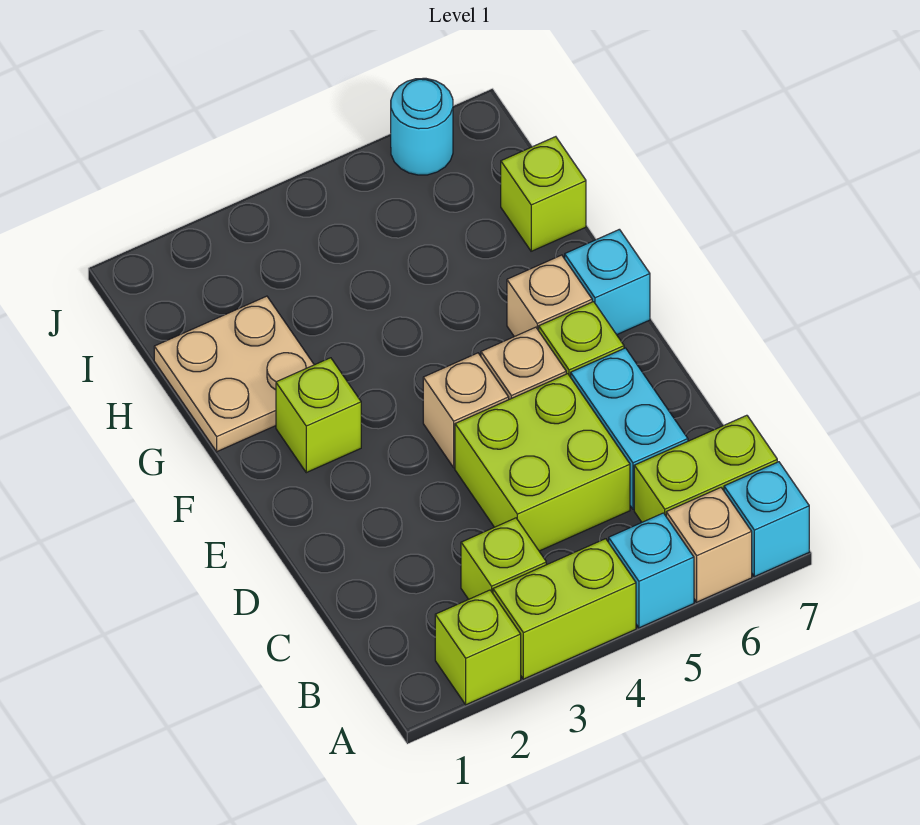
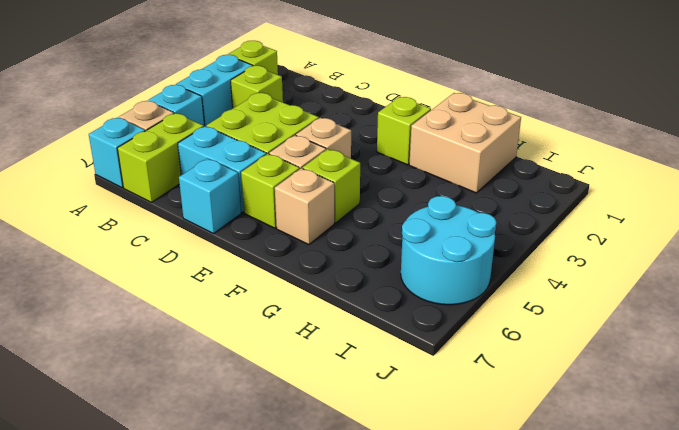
lime 1x2 brick [493,539,636,679] -> cyan 1x2 brick [176,55,253,126]
cyan 1x1 brick [565,229,650,335] -> cyan 1x1 brick moved to [179,158,241,234]
tan 2x2 plate [154,296,314,452] -> tan 2x2 brick [409,93,521,193]
lime 1x1 brick [501,137,586,251] -> lime 1x1 brick moved to [303,149,360,223]
cyan 1x1 round brick [391,78,453,175] -> cyan 2x2 round brick [401,196,496,305]

